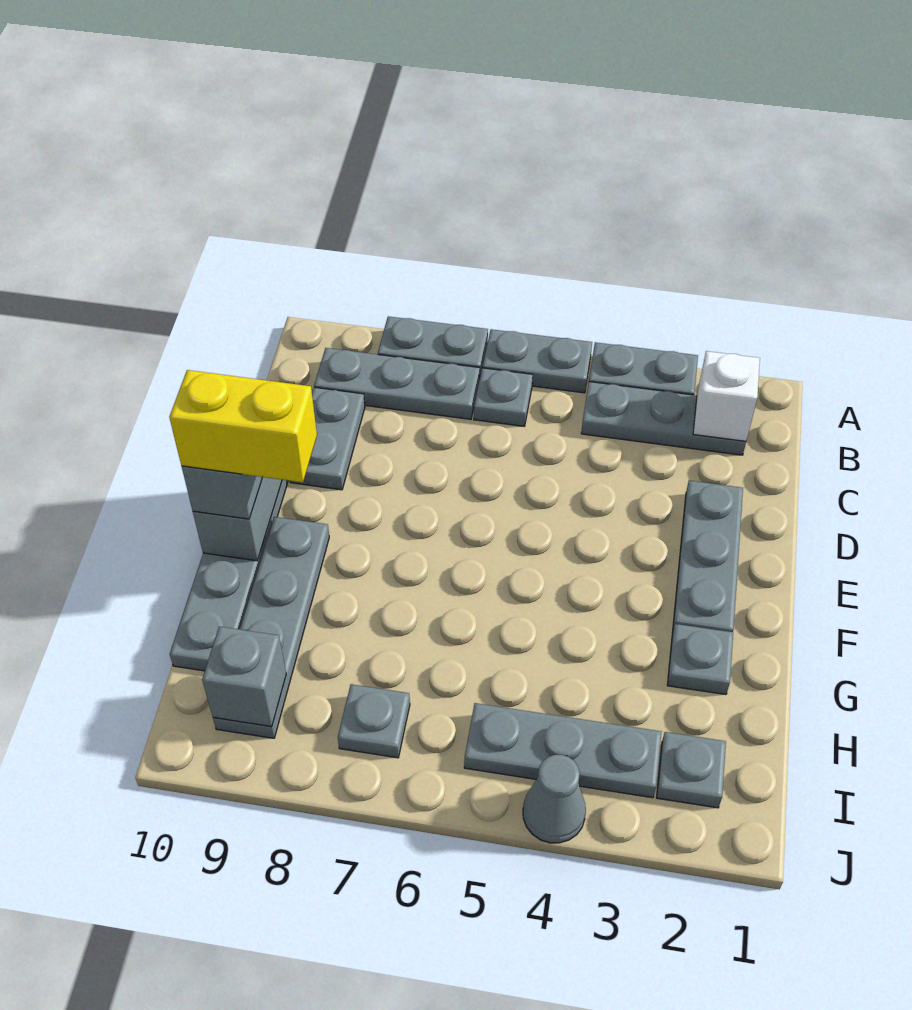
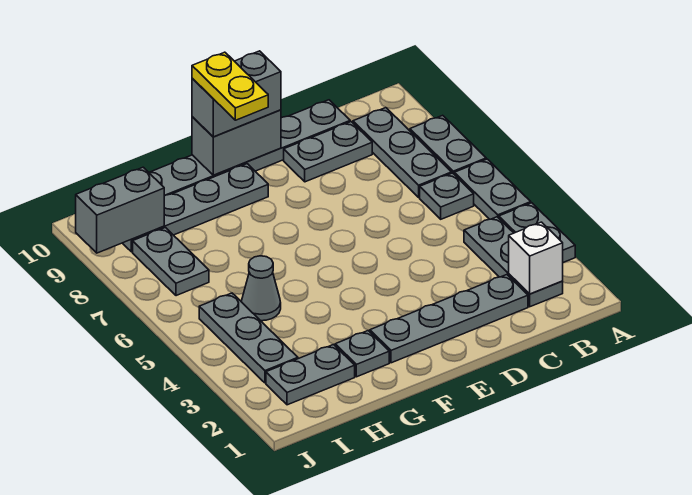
grey 1x3 plate [673,481,743,632] -> grey 1x4 plate [370,275,528,363]
yellow 1x2 brick [169,370,317,483] -> yellow 1x2 plate [192,52,268,120]
grey 1x1 plate [657,732,726,808] -> grey 1x2 plate [266,344,355,405]
grey 1x1 plate [338,684,410,758] -> grey 1x2 plate [133,228,209,296]
grey 1x1 brick [202,626,286,727] -> grey 1x2 brick [76,167,164,253]
grey 1x1 cone [523,755,586,843] -> grey 1x1 cone moved to [241,256,281,321]

